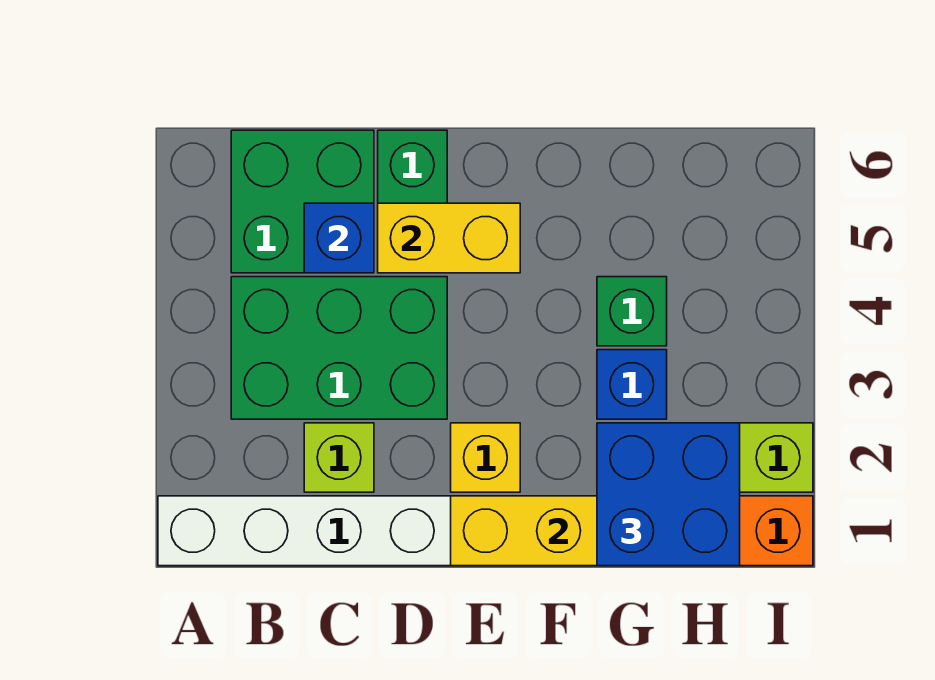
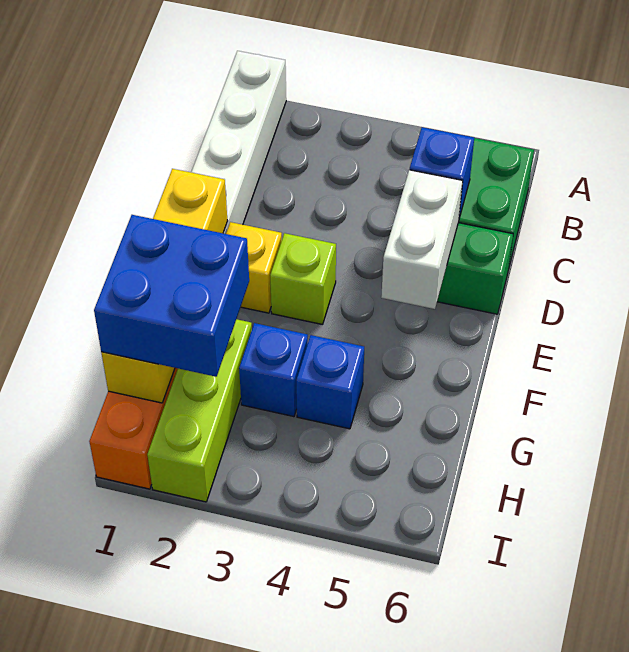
green 2x3 brick [231,277,447,419] -> none
lime 1x1 brick [304,423,374,492] -> lime 1x1 brick moved to [270,233,336,324]
yellow 1x2 brick [378,203,520,273] -> white 1x2 brick [381,170,463,309]
green 1x1 brick [597,277,667,346] -> blue 1x1 brick [296,335,364,429]

